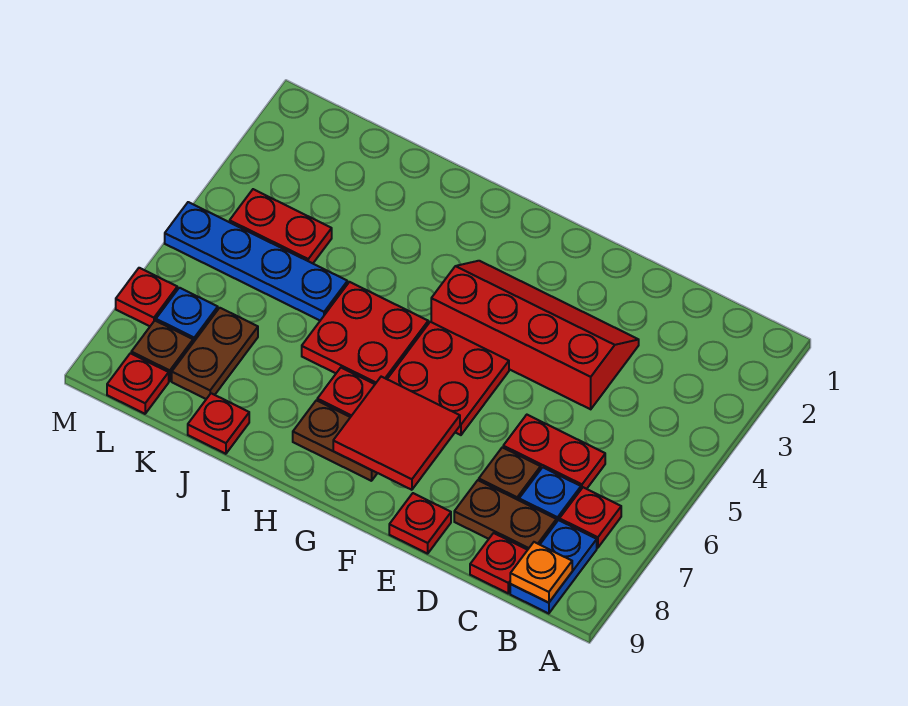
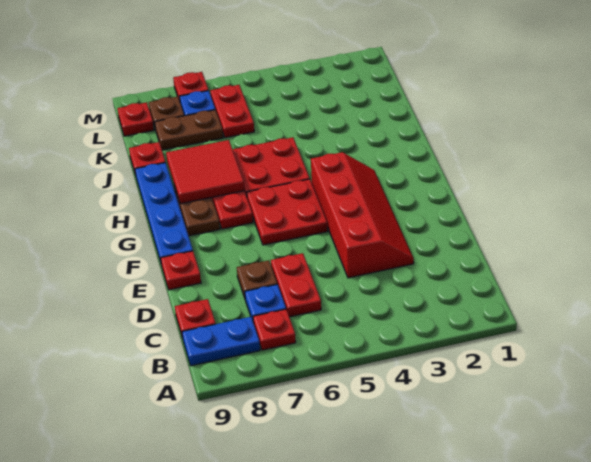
orange 1x1 plate [510,542,572,603] -> none
brown 1x2 plate [454,480,556,550] -> none
red 2x2 tile [333,377,460,490] -> red 2x2 tile moved to [166,140,245,204]
blue 1x4 plate [165,202,347,320] -> blue 1x4 plate moved to [135,163,193,262]
red 1x2 plate [230,189,332,263] -> red 1x2 plate moved to [210,85,254,138]

